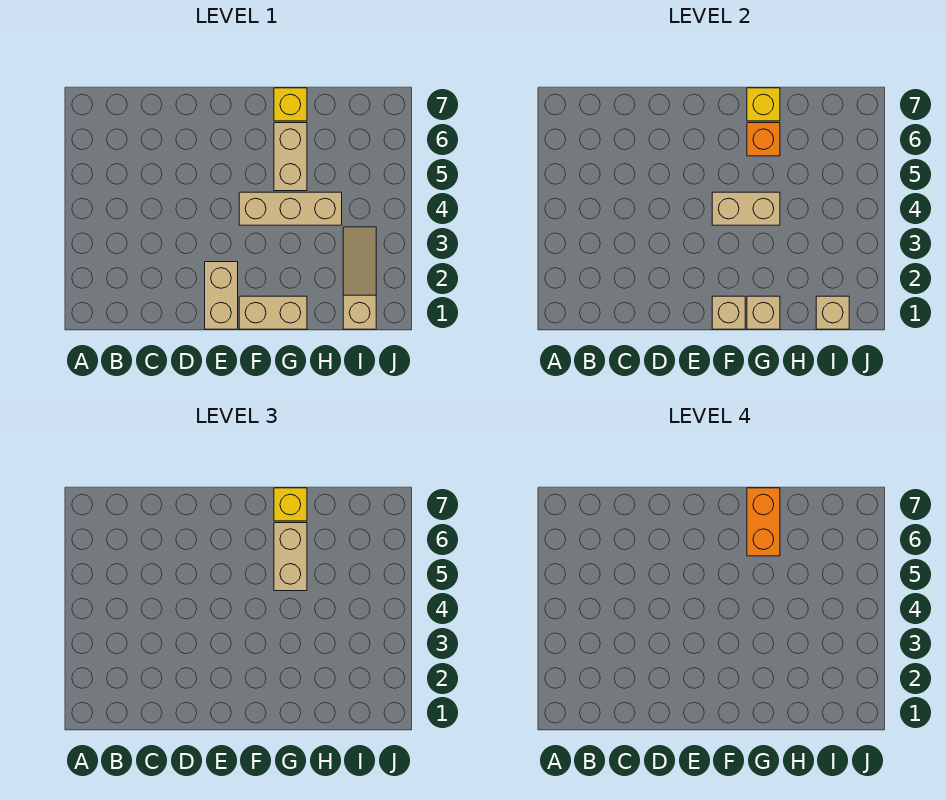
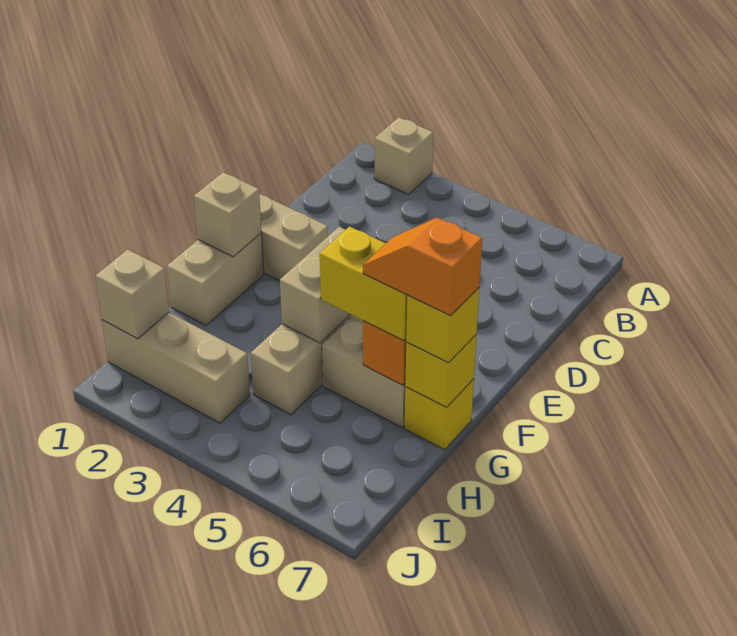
tan 1x1 brick [747,296,780,329] -> tan 1x1 brick moved to [374,118,433,194]
tan 1x2 brick [274,523,307,591] -> yellow 1x2 brick [320,227,408,341]
orange 1x2 brick [747,488,780,556] -> orange 1x2 slope [363,218,482,316]
tan 1x3 slope [343,227,376,329] -> tan 1x3 brick [102,313,250,423]

